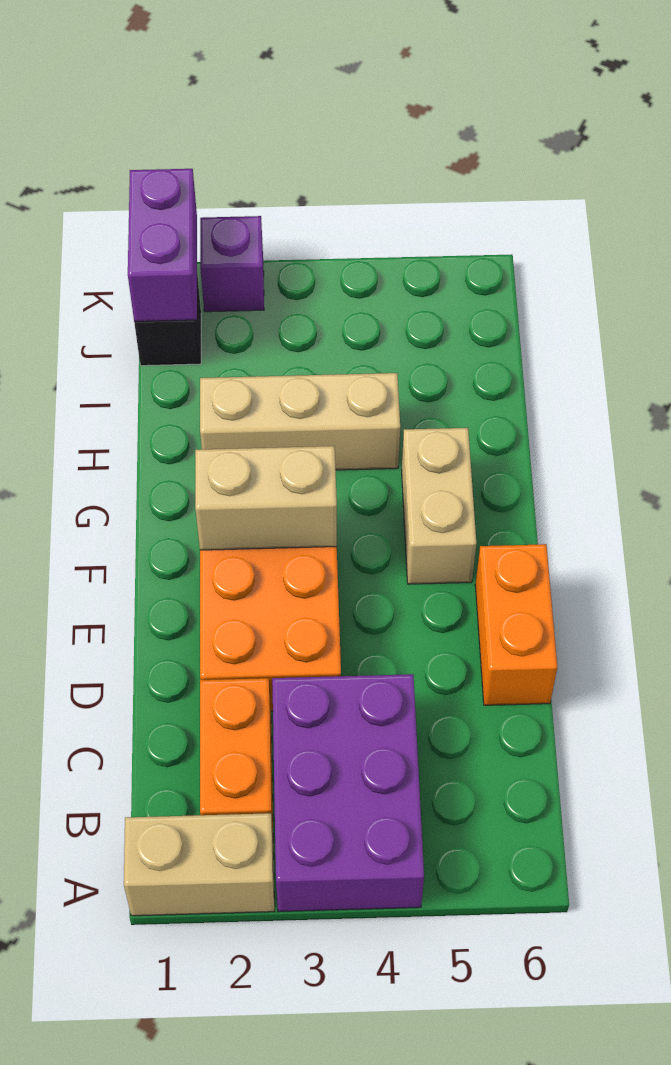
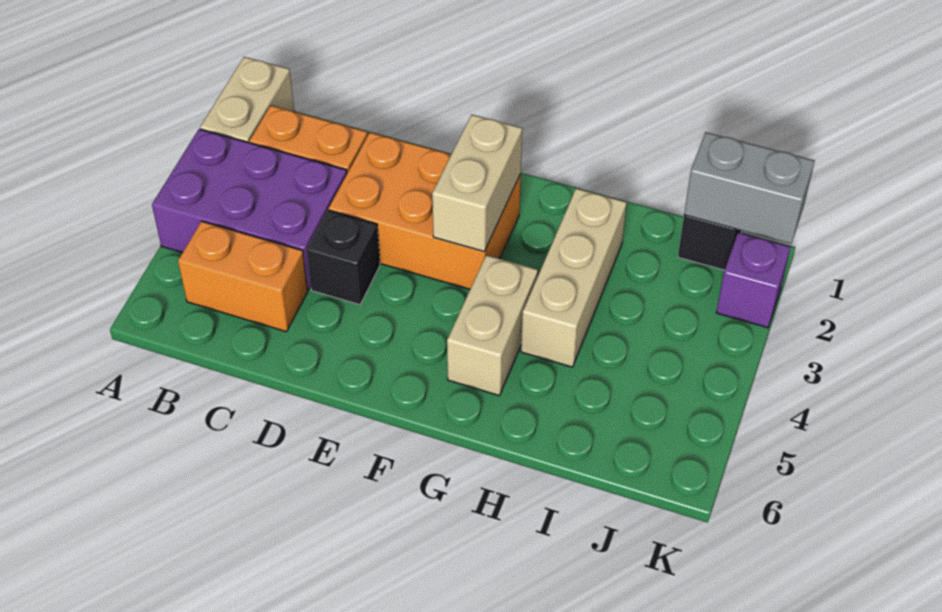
none -> black 1x1 brick [306,210,380,305]
orange 1x2 brick [475,544,557,705] -> orange 1x2 brick moved to [178,221,308,332]
tan 1x2 brick [402,428,476,584] -> tan 1x2 brick turned to [447,255,538,395]
purple 1x2 brick [128,169,197,321] -> grey 1x2 brick [684,132,814,244]

